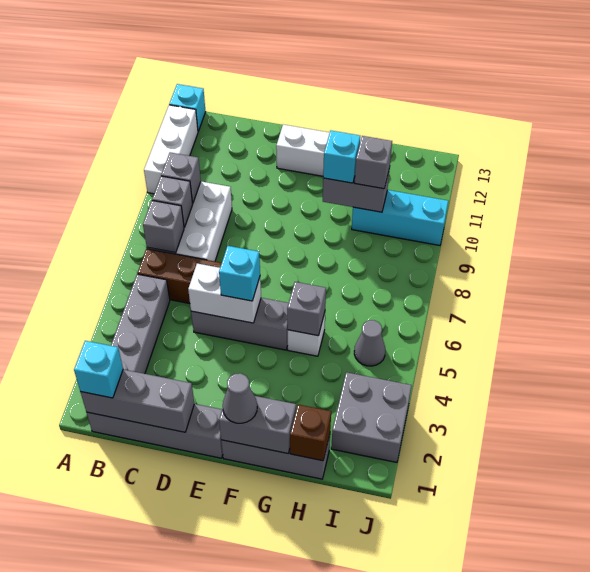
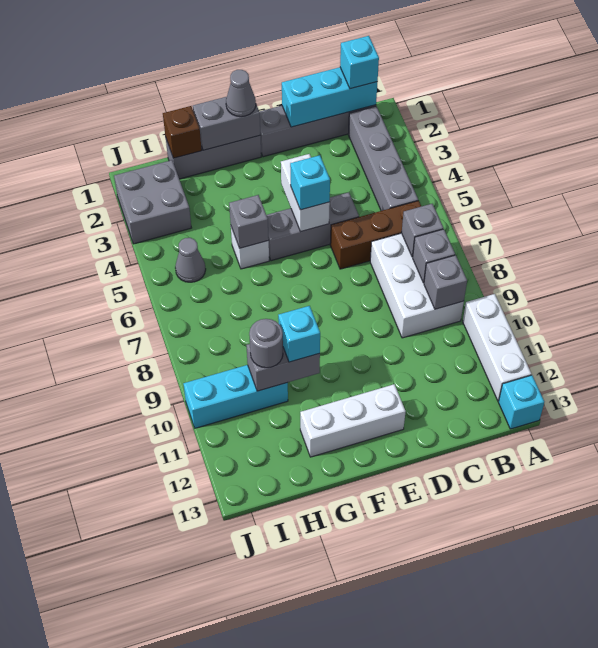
grey 1x3 brick [81,369,194,432] -> cyan 1x3 brick [282,67,377,127]
white 1x2 brick [188,264,261,323] -> white 1x2 brick turned to [281,154,330,232]
grey 1x1 brick [355,136,392,189] -> grey 1x1 round brick [249,319,283,368]

